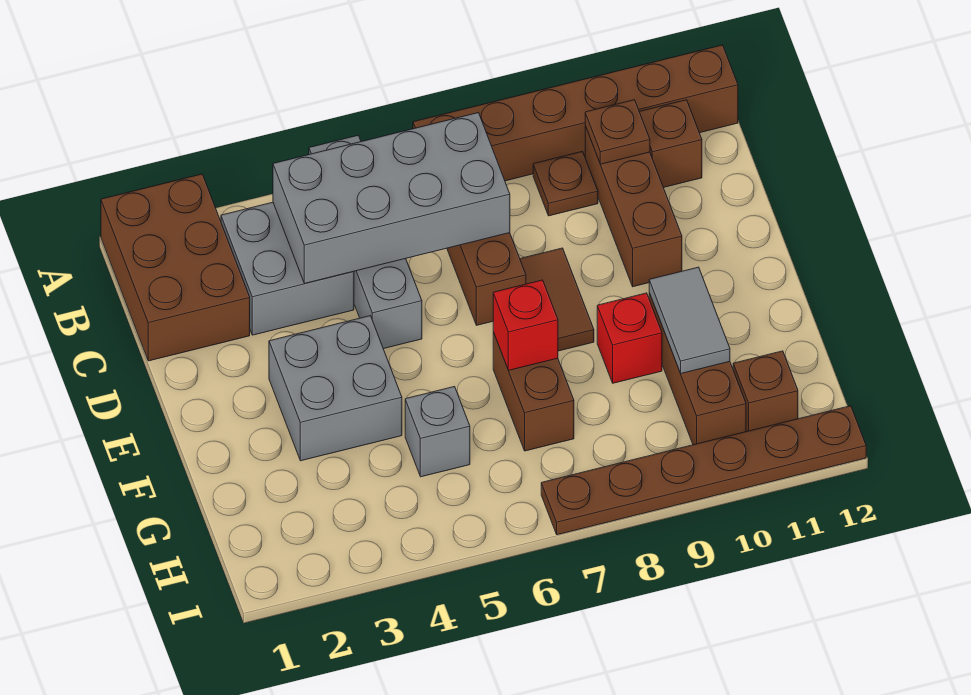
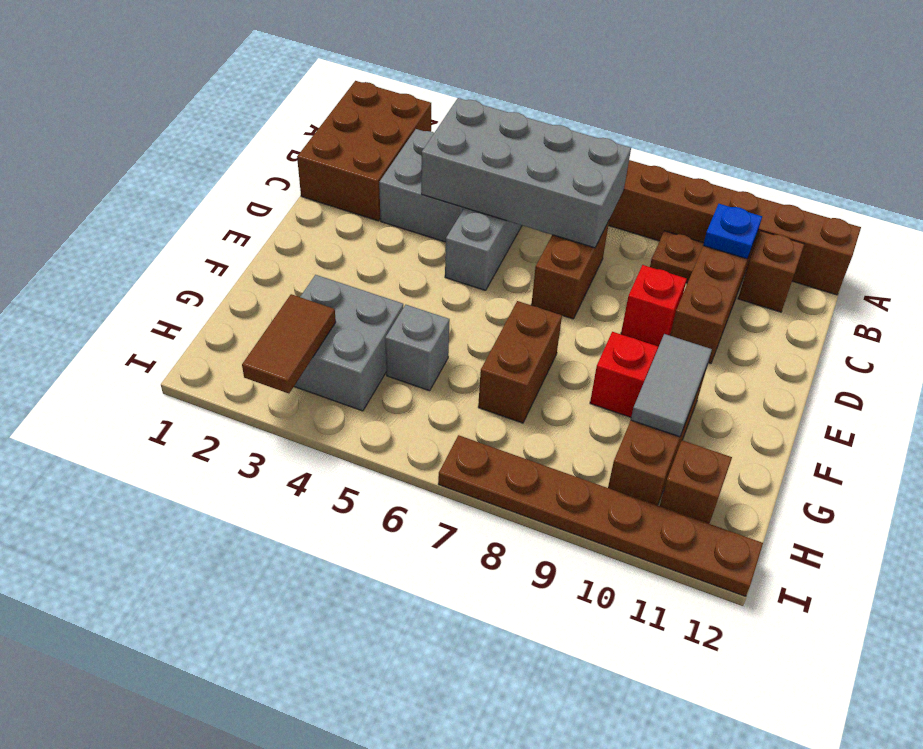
brown 1x1 plate [585,100,650,164] -> blue 1x1 plate [703,204,762,259]
brown 1x2 tile [520,248,594,351] -> brown 1x2 tile moved to [242,294,336,393]
grey 2x2 brick [269,316,402,461] -> grey 2x2 brick moved to [294,275,403,411]
red 1x1 brick [493,280,558,371] -> red 1x1 brick moved to [621,265,687,347]

